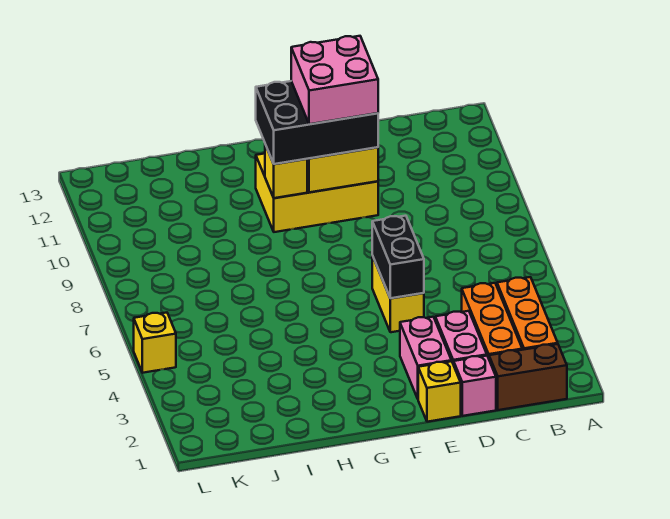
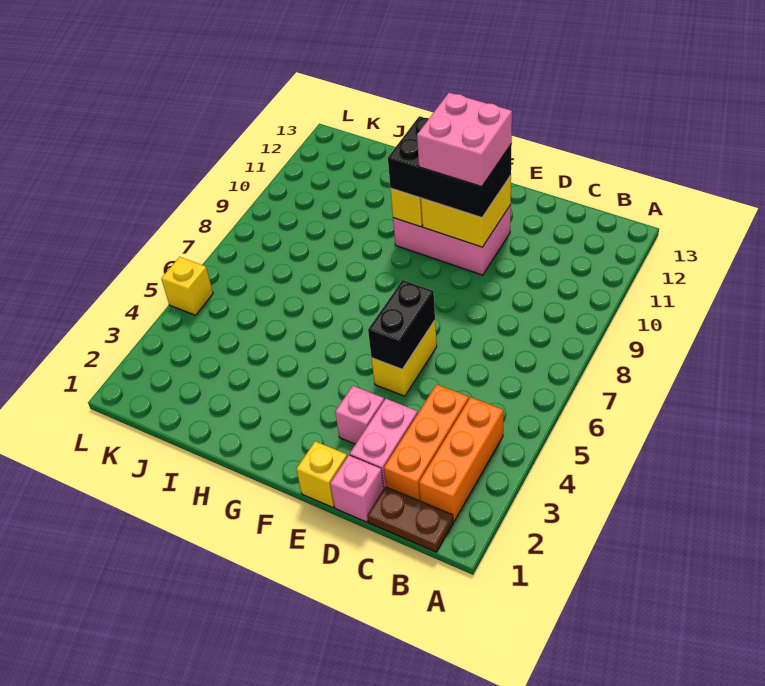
brown 1x2 brick [489,344,567,410] -> brown 1x2 plate [367,487,453,552]
pink 1x2 brick [400,317,451,398] -> pink 1x1 brick [335,386,384,444]
yellow 2x3 brick [256,154,378,232] -> pink 2x3 brick [393,205,511,275]

